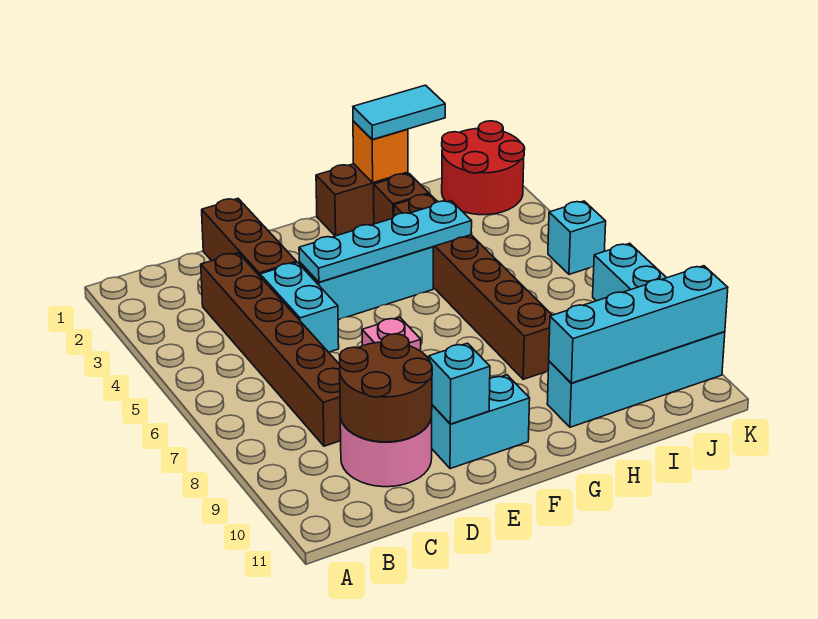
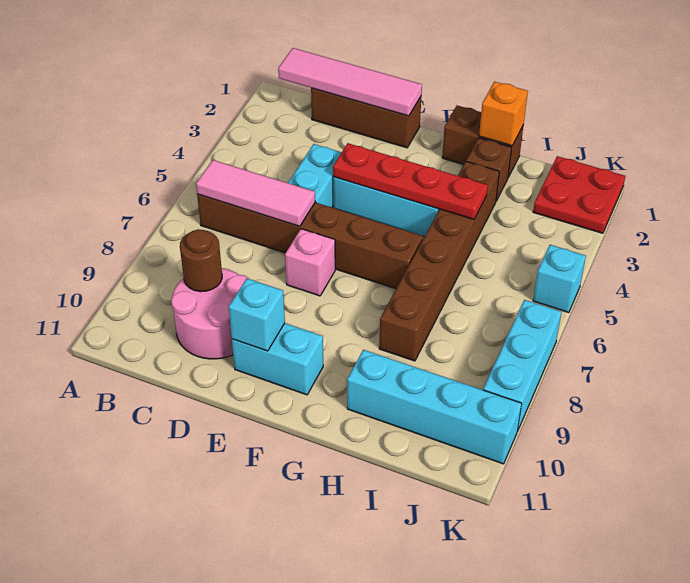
none -> pink 1x4 tile [278,48,422,116]
none -> pink 1x3 tile [196,160,315,226]
brown 1x6 brick [201,253,341,446] -> brown 1x6 brick turned to [197,194,423,289]
brown 2x2 round brick [340,334,432,442] -> brown 1x1 round brick [180,229,222,292]
brown 1x3 brick [202,199,297,276] -> brown 1x3 brick turned to [311,88,421,148]
cyan 1x4 plate [299,201,472,282] -> red 1x4 plate [333,143,488,219]
cyan 1x2 tile [353,85,445,139] -> none
cyan 1x4 brick [549,266,728,383] -> none
red 2x2 round brick [442,121,525,215] -> red 2x2 plate [533,156,625,233]

